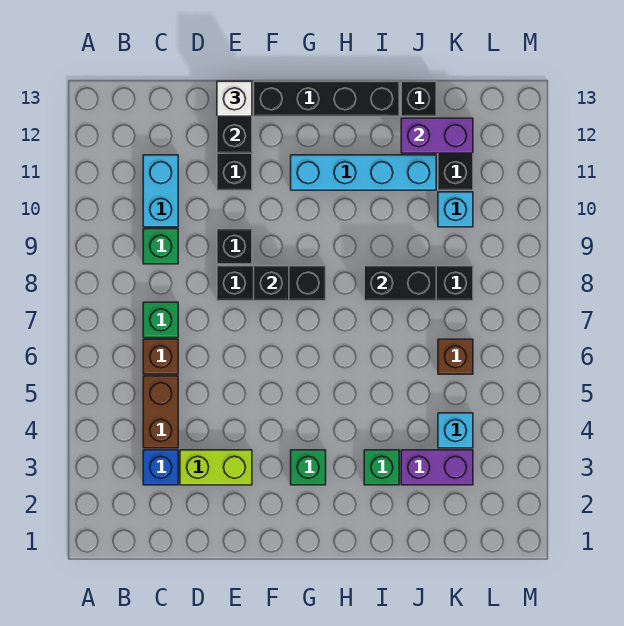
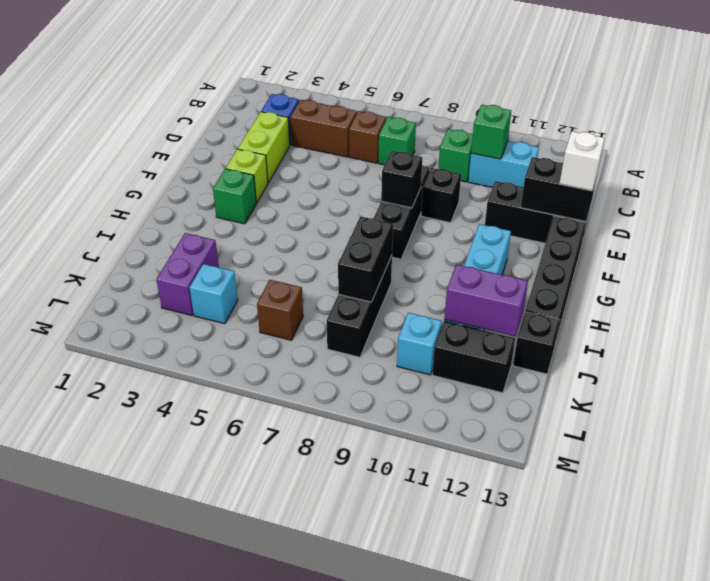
none -> lime 1x1 brick [226,149,268,203]
green 1x1 brick [364,450,399,485] -> green 1x1 brick moved to [471,105,511,159]
purple 1x2 brick [401,118,473,153] -> purple 1x2 brick turned to [444,264,528,336]

